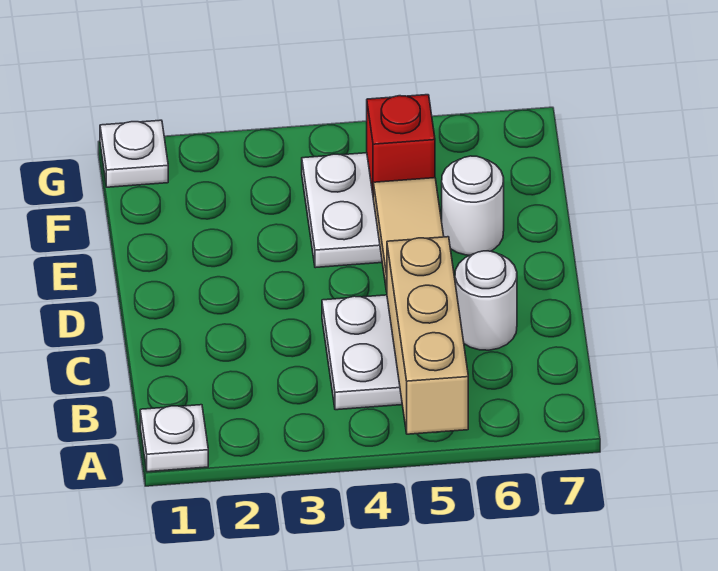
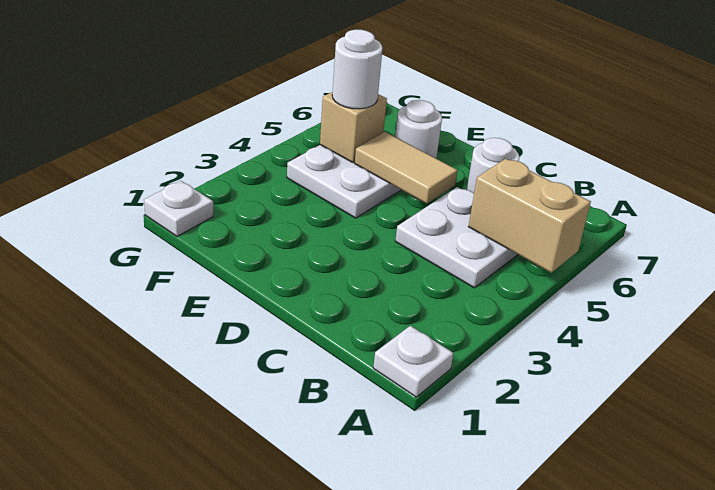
tan 1x3 brick [387,237,468,434] -> tan 1x2 brick [468,159,591,273]
red 1x1 brick [367,95,435,193] -> tan 1x1 brick [320,92,387,163]
none -> white 1x1 round brick [332,29,383,109]

